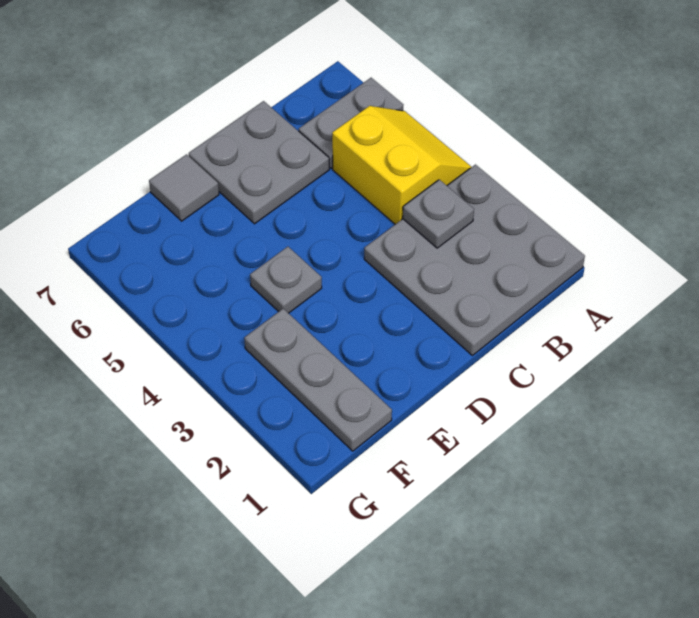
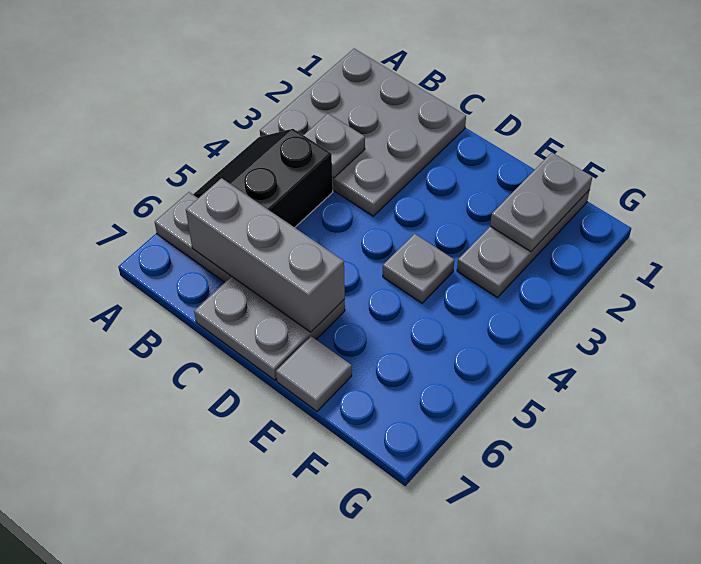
yellow 2x2 slope [332,106,471,224] -> black 2x2 slope [193,129,333,227]
none -> grey 1x3 brick [186,178,345,332]
none -> grey 1x2 plate [490,153,592,252]

